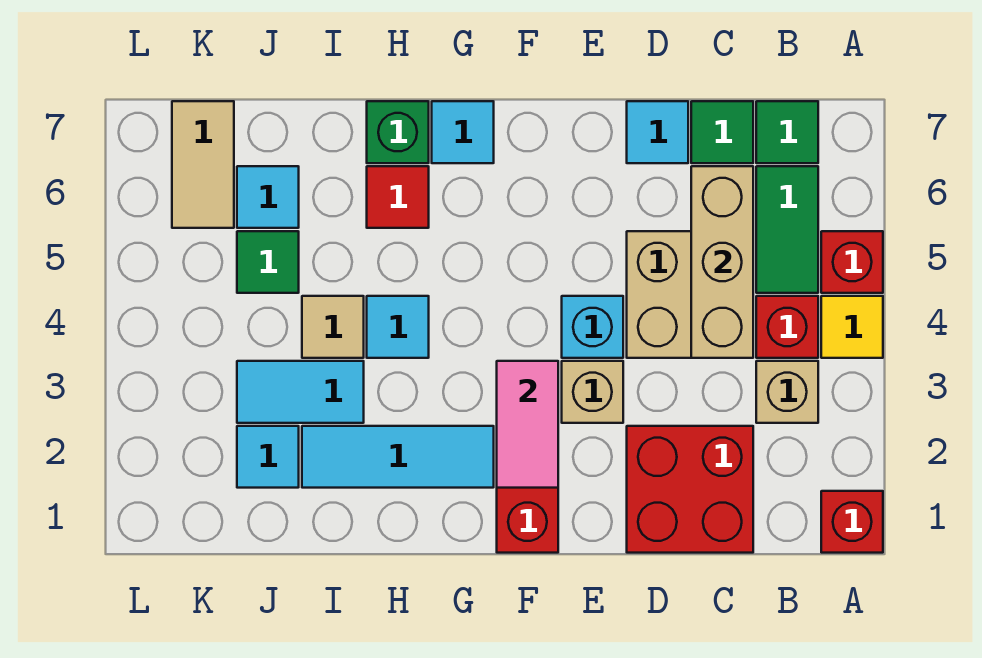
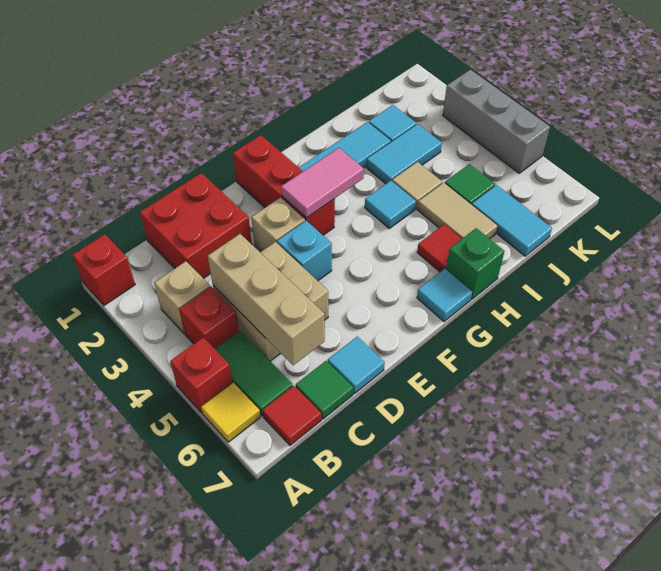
yellow 1x1 tile [821,296,883,358] -> yellow 1x1 tile moved to [201,383,260,442]
green 1x1 tile [756,101,818,163] -> red 1x1 tile [262,386,321,445]
pink 1x2 tile [497,361,558,488] -> pink 1x2 tile turned to [281,148,364,218]
cyan 1x1 tile [237,166,299,228] -> cyan 1x2 tile [472,185,552,256]
tan 1x2 tile [172,101,234,228] -> tan 1x2 tile moved to [418,183,497,239]
none -> grey 1x3 brick [443,70,550,173]

